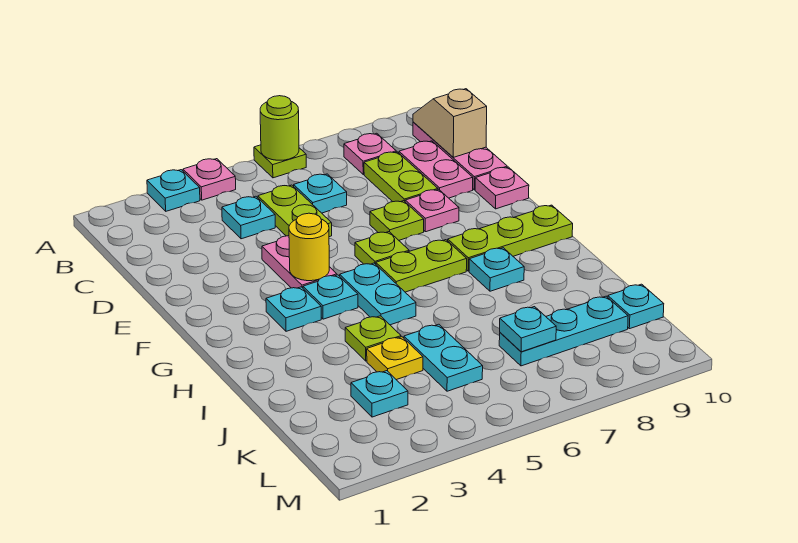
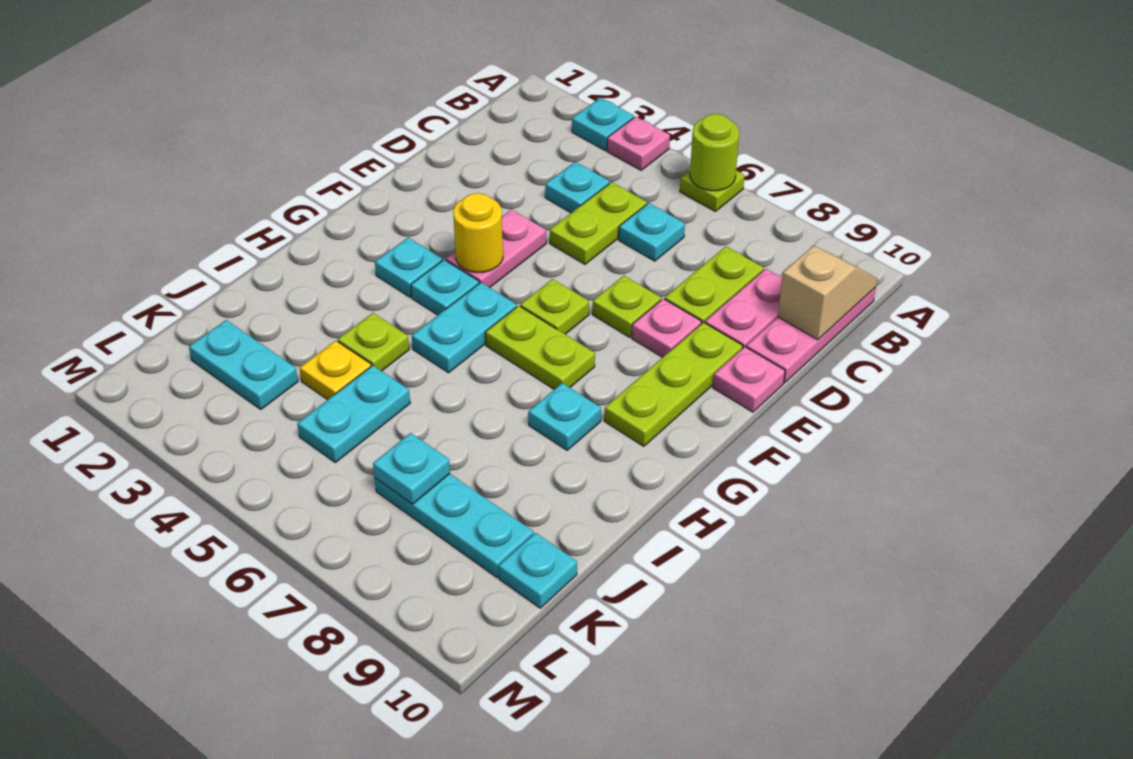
pink 1x1 plate [344,133,396,174] -> none
lime 1x3 plate [448,205,573,271] -> lime 1x3 plate turned to [604,322,743,446]
cyan 1x1 plate [351,371,408,417] -> cyan 1x2 plate [189,320,298,409]

